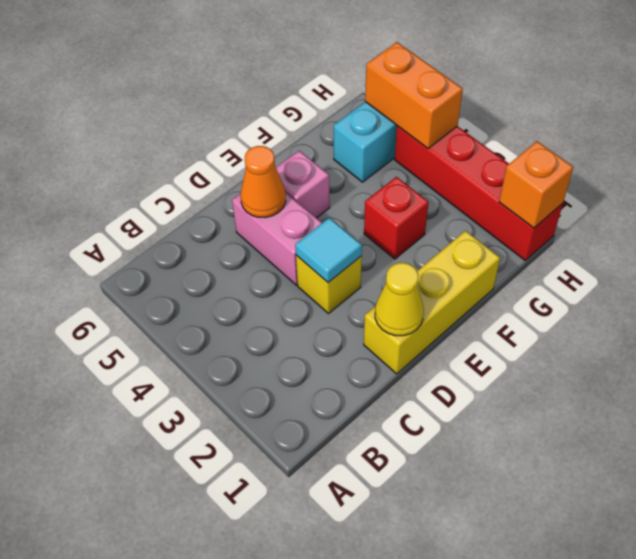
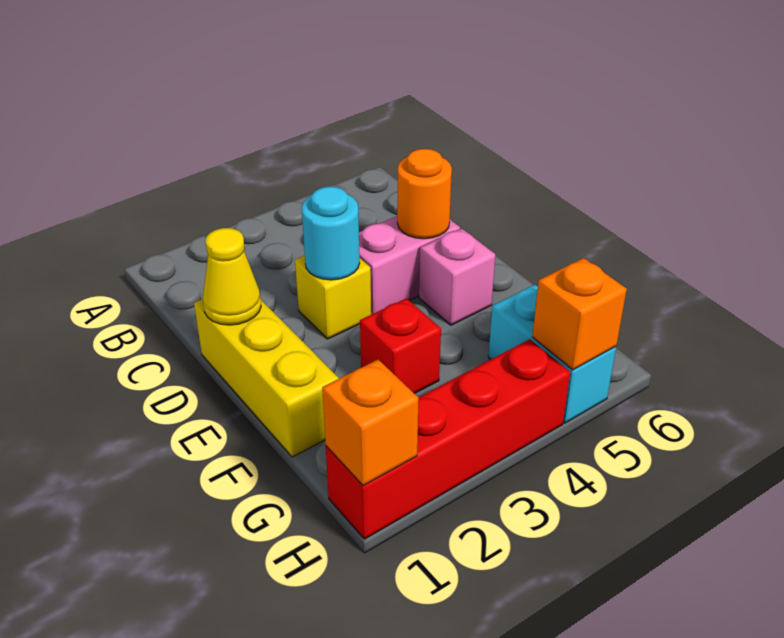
cyan 1x1 tile [295,218,362,282] -> cyan 1x1 round brick [302,186,360,280]
orange 1x1 cone [241,146,286,218] -> orange 1x1 round brick [397,149,452,239]
orange 1x2 brick [365,42,463,148] -> orange 1x1 brick [532,258,627,370]

